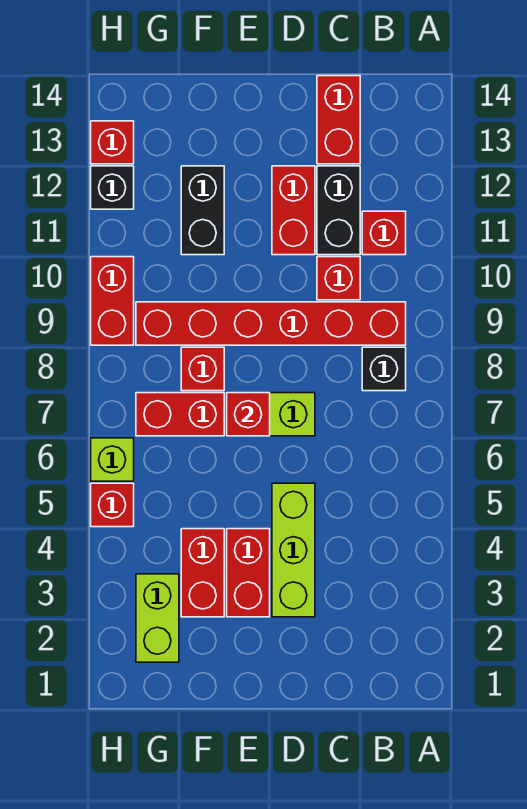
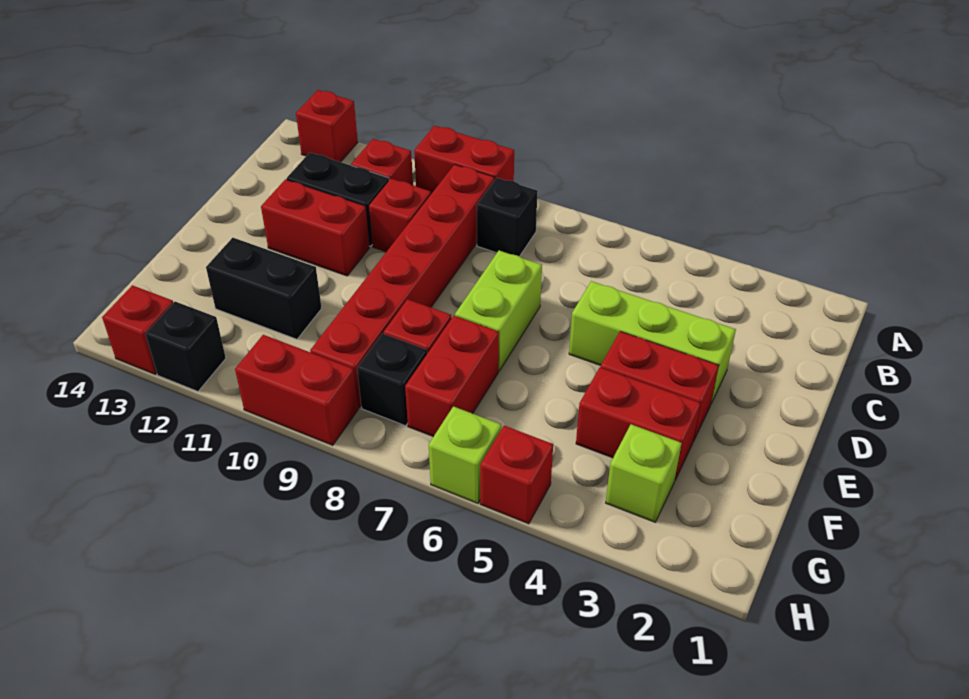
red 1x2 brick [317,76,360,164] -> red 1x2 brick moved to [414,126,514,194]
red 1x1 brick [227,393,270,436] -> red 1x1 brick moved to [296,90,358,162]
lime 1x2 brick [136,574,179,662] -> lime 1x1 brick [606,424,682,522]
none -> black 1x1 brick [357,334,427,426]

